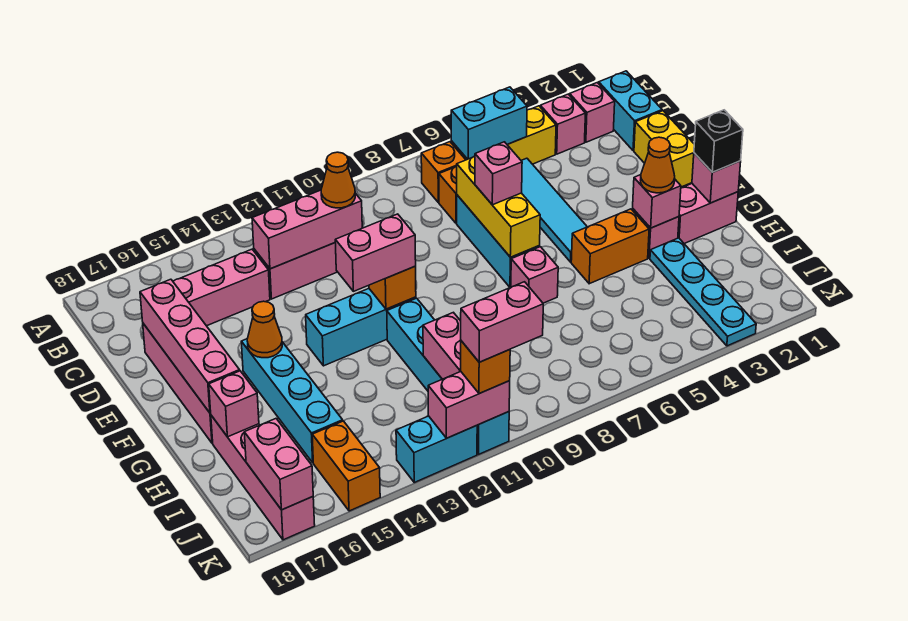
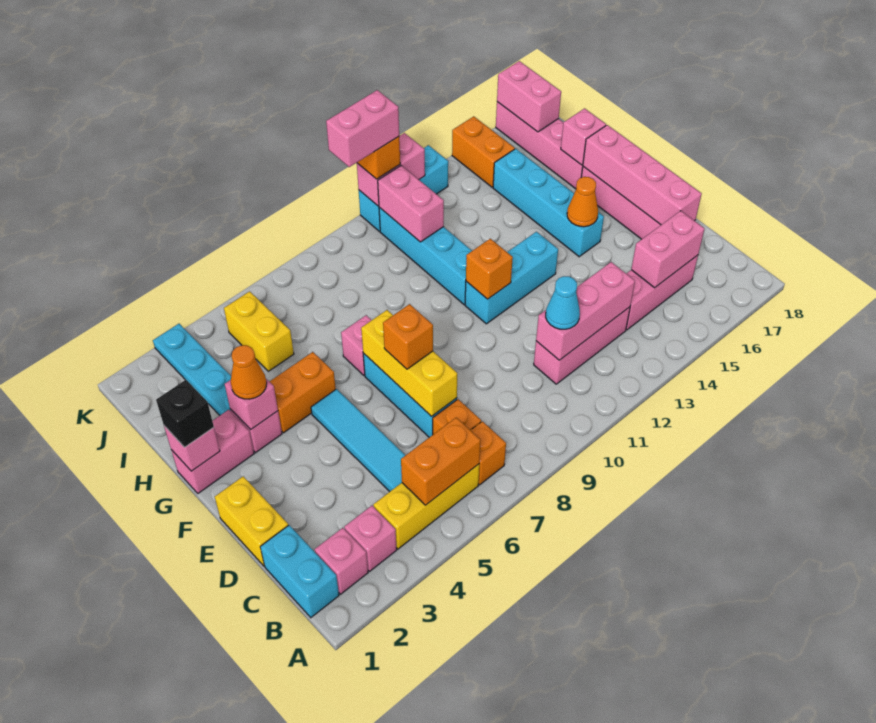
cyan 1x2 brick [451,87,527,159] -> orange 1x2 brick [401,418,481,505]
orange 1x1 cone [321,152,355,208] -> cyan 1x1 cone [546,276,580,329]
pink 1x1 brick [475,142,522,205] -> orange 1x1 brick [383,304,433,369]
pink 1x2 brick [335,214,416,291] -> pink 1x2 brick moved to [631,211,704,288]
none -> yellow 1x2 brick [224,291,294,371]

